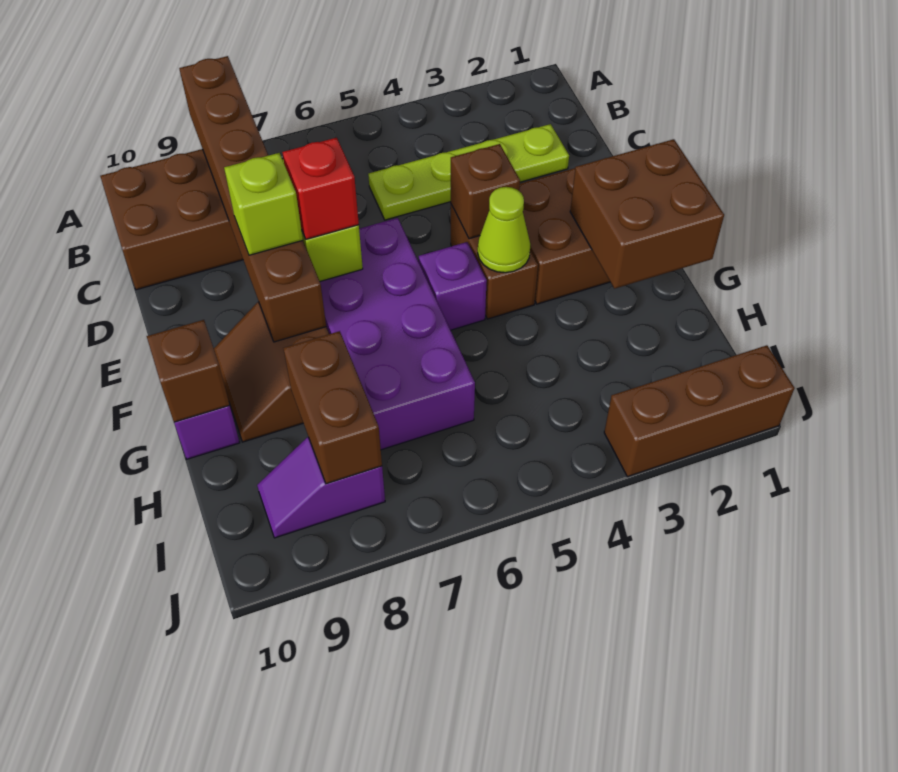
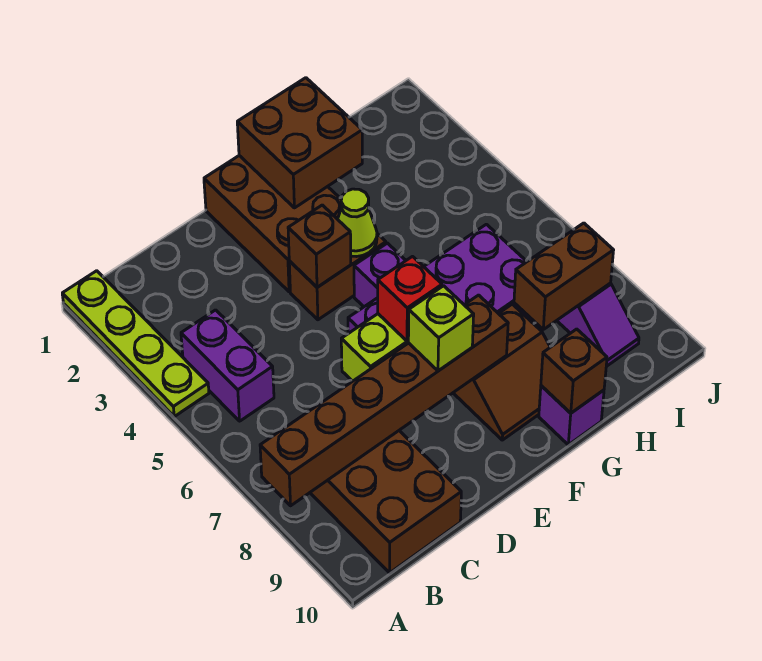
none -> purple 1x2 brick [181,310,274,421]
lime 1x4 plate [368,124,569,220] -> lime 1x4 plate moved to [62,271,209,416]
brown 1x3 brick [604,345,795,477] -> none

